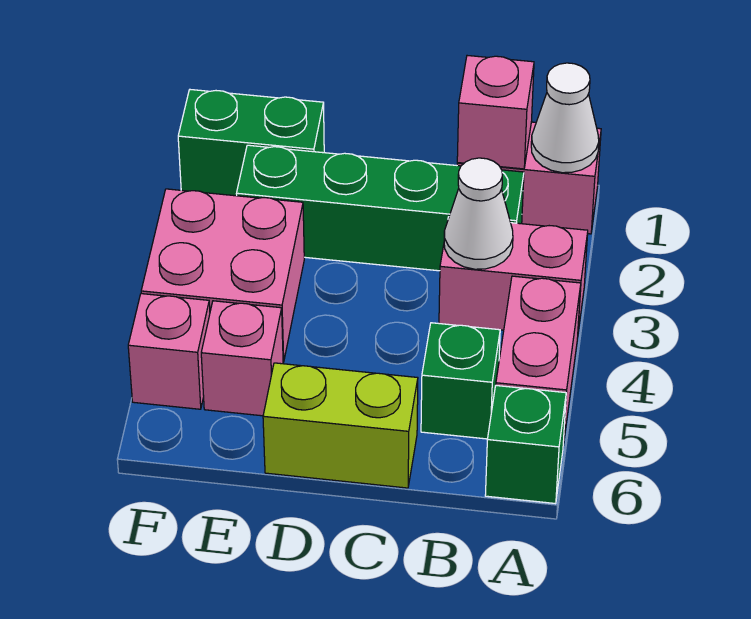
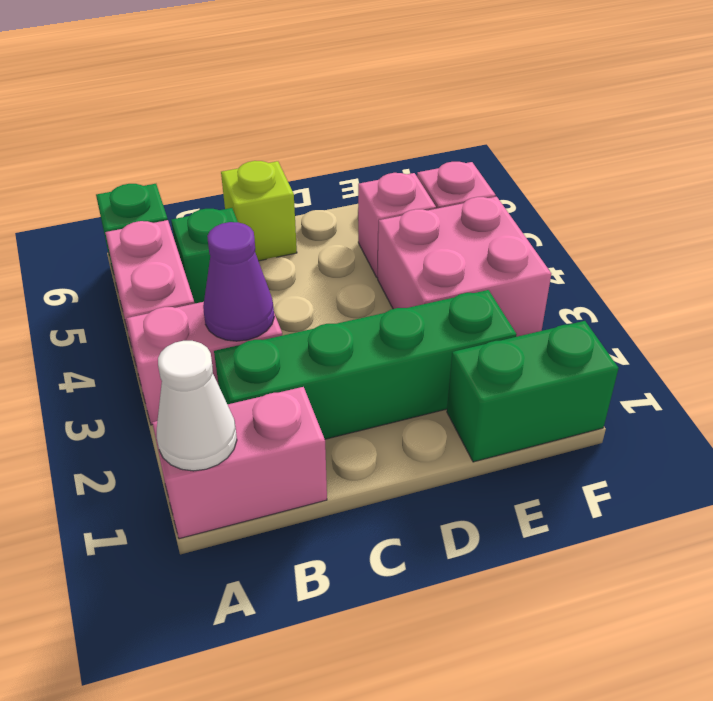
pink 1x1 brick [457,56,534,169] -> none
white 1x1 cone [444,158,513,269] -> purple 1x1 cone [203,222,274,341]
lime 1x2 brick [263,363,418,488] -> lime 1x1 brick [221,161,297,261]

